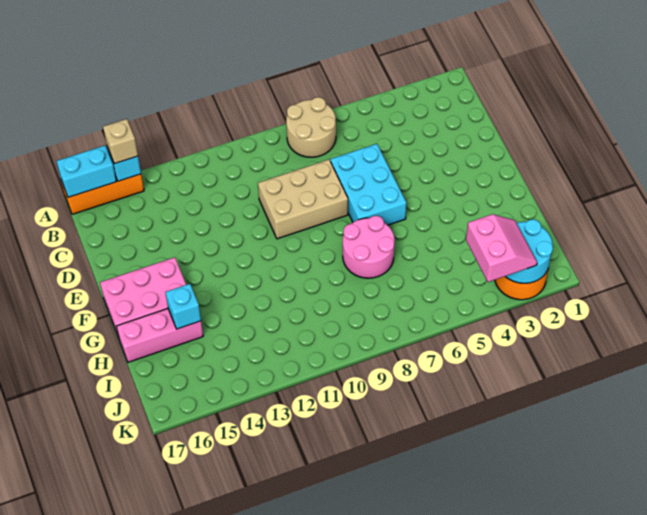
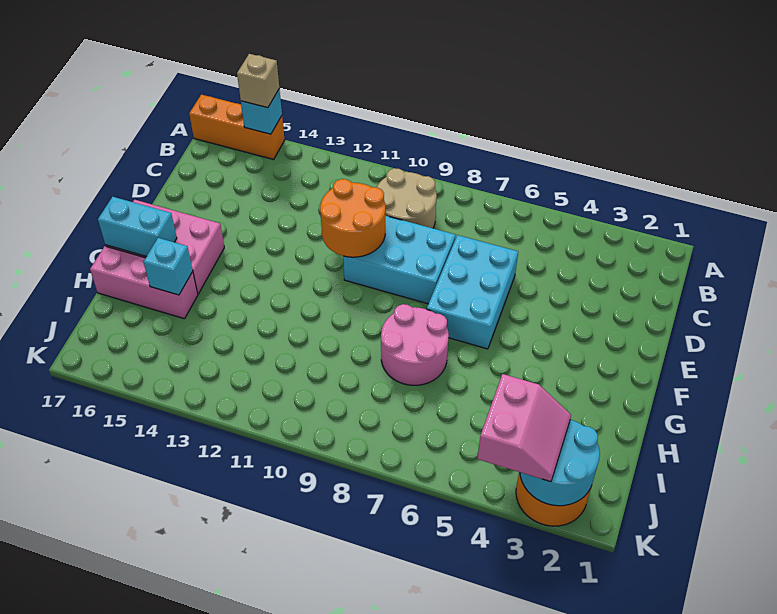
tan 2x2 round brick [286,97,336,157] -> tan 2x2 round brick moved to [377,168,437,228]
cyan 1x2 brick [57,145,116,197] -> cyan 1x2 brick moved to [98,197,177,256]
tan 2x3 brick [258,160,348,239] -> cyan 2x3 brick [343,216,456,304]
none -> orange 2x2 round brick [320,179,385,257]

